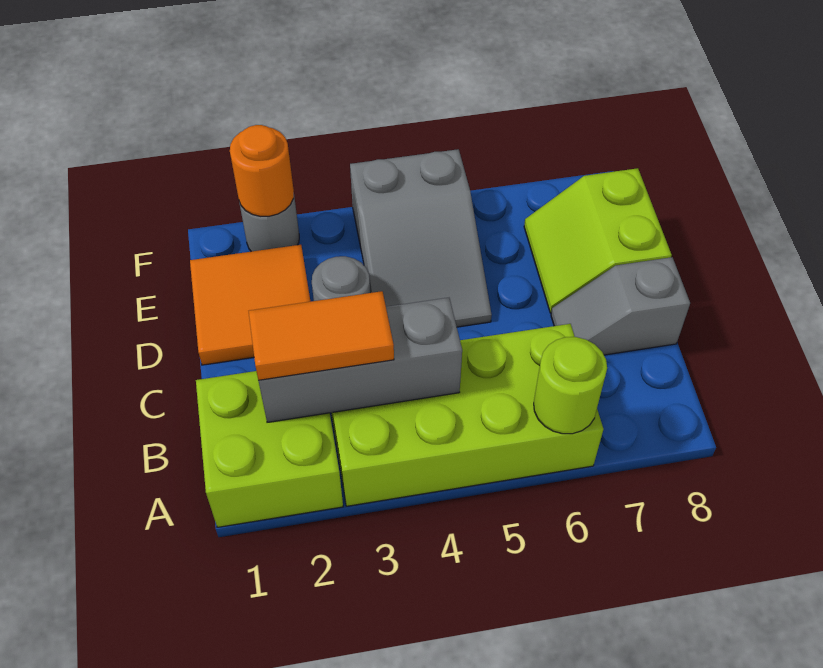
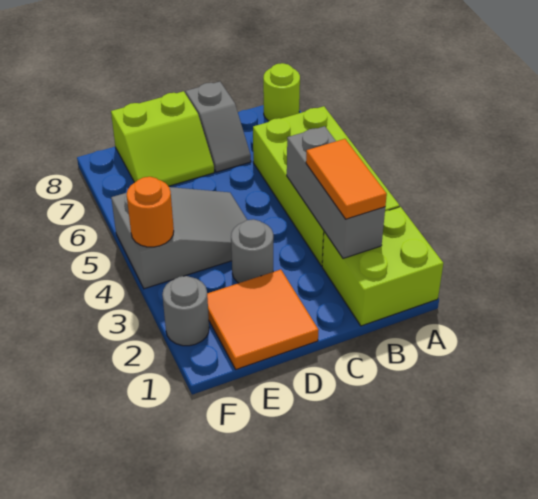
lime 1x1 round brick [534,337,607,434] -> lime 1x1 round brick moved to [263,63,300,121]
orange 1x1 round brick [230,125,294,216] -> orange 1x1 round brick moved to [127,177,174,247]

